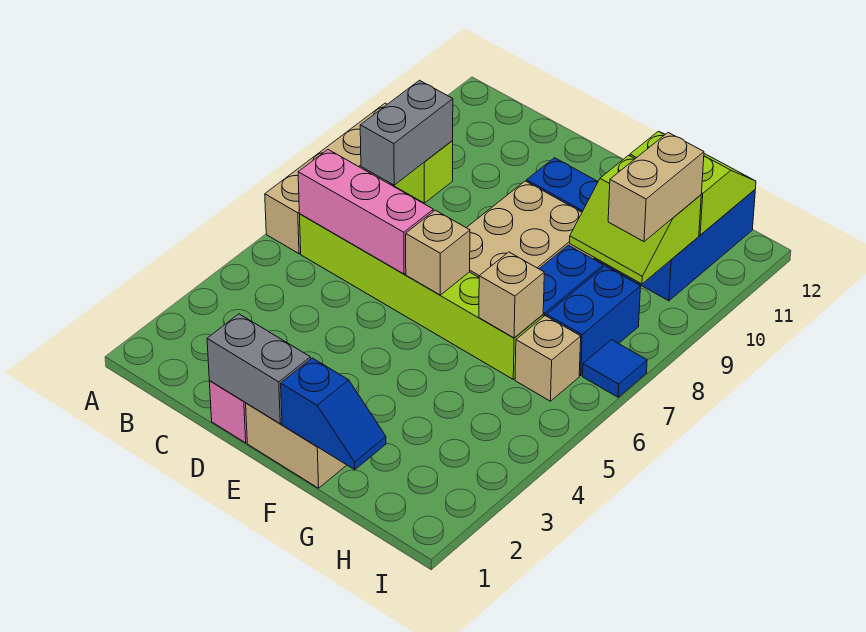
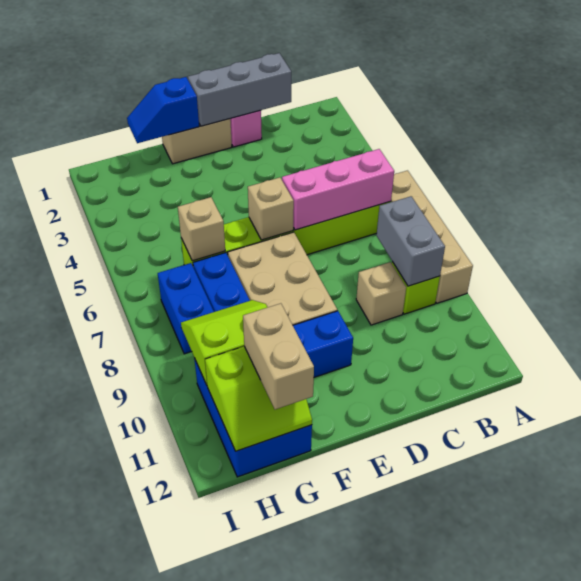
grey 1x2 brick [207,314,311,424] -> grey 1x3 brick [188,53,291,126]
tan 1x1 brick [515,316,581,401] -> tan 1x1 brick moved to [356,262,406,325]
tan 1x2 brick [608,133,704,242] -> tan 1x2 brick moved to [243,303,314,409]
blue 1x1 tile [583,340,647,397] -> none

